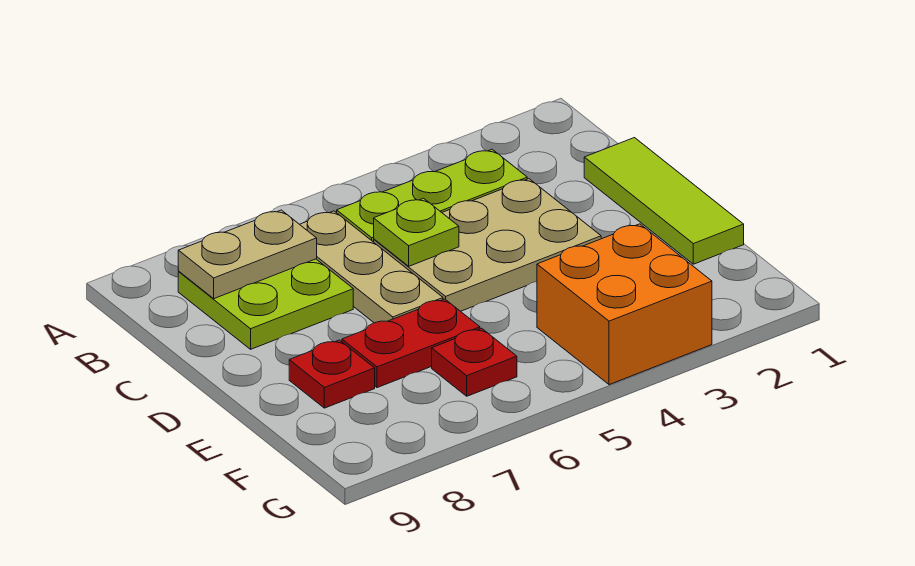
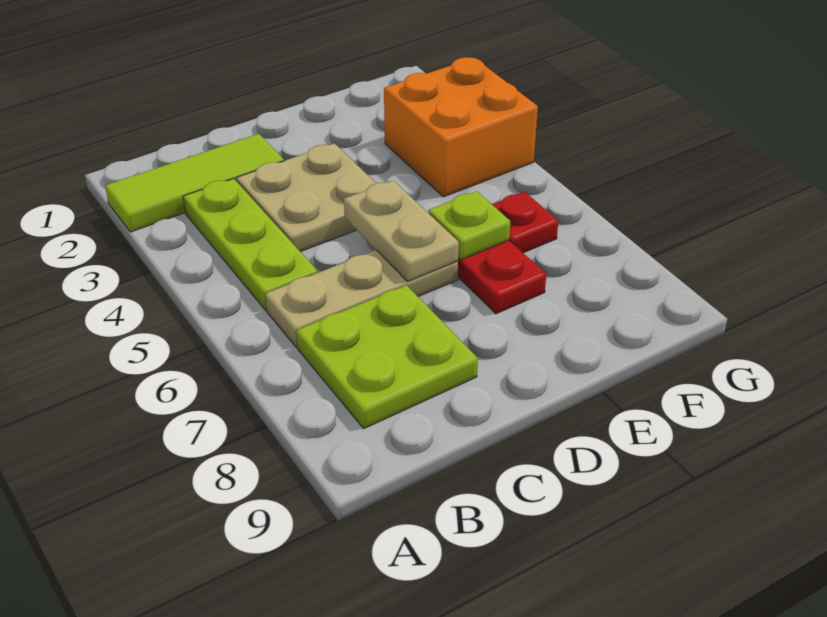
tan 1x2 plate [178,210,317,299] -> tan 1x2 plate moved to [344,181,459,281]
lime 1x3 tile [584,138,744,264] -> lime 1x3 tile moved to [105,134,284,232]
tan 2x3 plate [374,179,601,311] -> tan 2x2 plate [236,143,376,252]
lime 1x1 plate [374,198,459,266] -> lime 1x1 plate moved to [428,191,510,260]
red 1x1 plate [289,340,375,408] -> none

